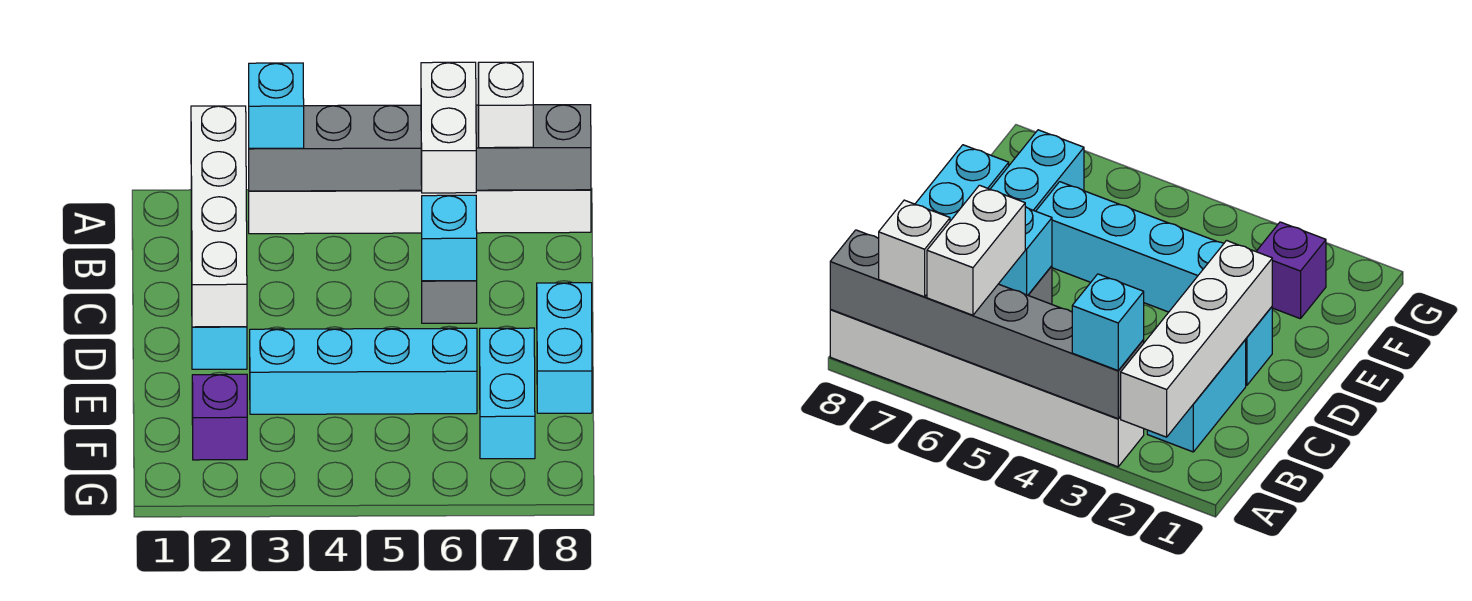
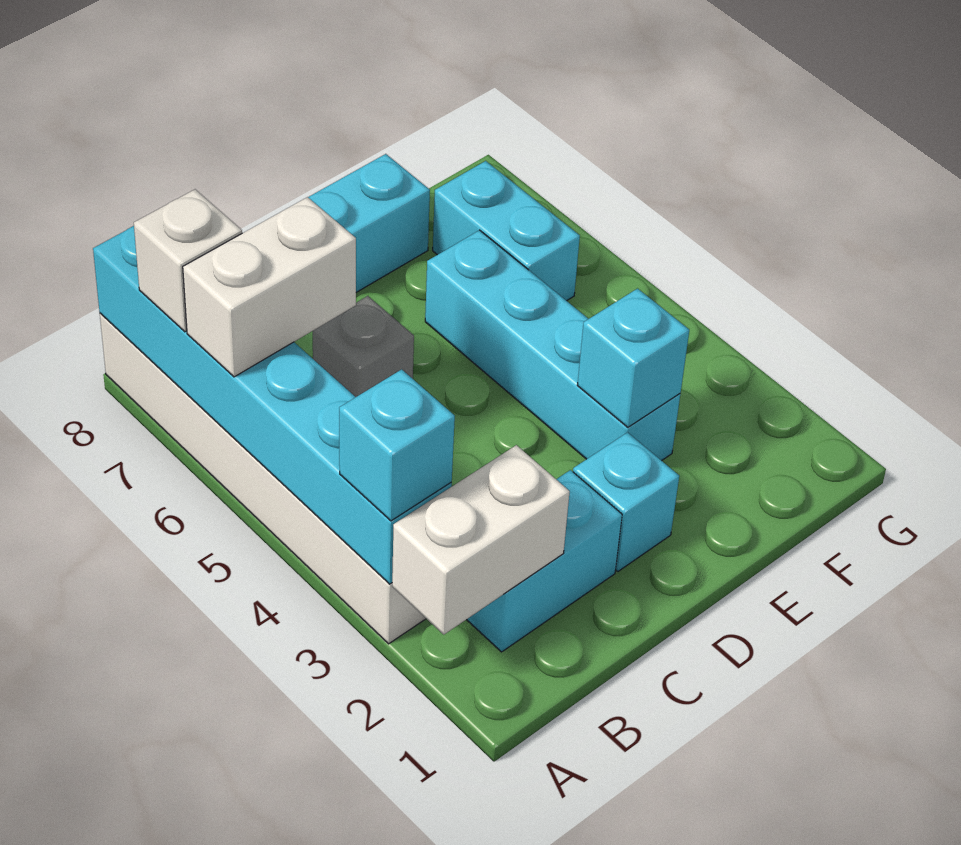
white 1x4 brick [191,106,247,327] -> white 1x2 brick [392,445,570,634]
grey 1x6 brick [249,105,591,191] -> cyan 1x6 brick [93,226,452,584]
cyan 1x1 brick [422,195,477,281] -> cyan 1x1 brick moved to [577,289,689,427]
cyan 1x2 brick [480,328,535,459] -> cyan 1x2 brick turned to [433,161,580,301]
purple 1x1 brick [192,374,247,460] -> none

